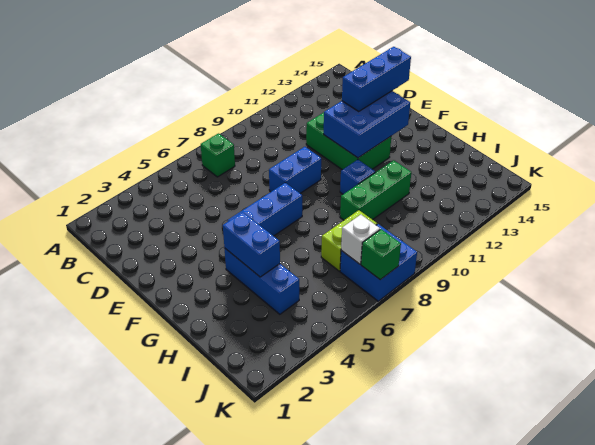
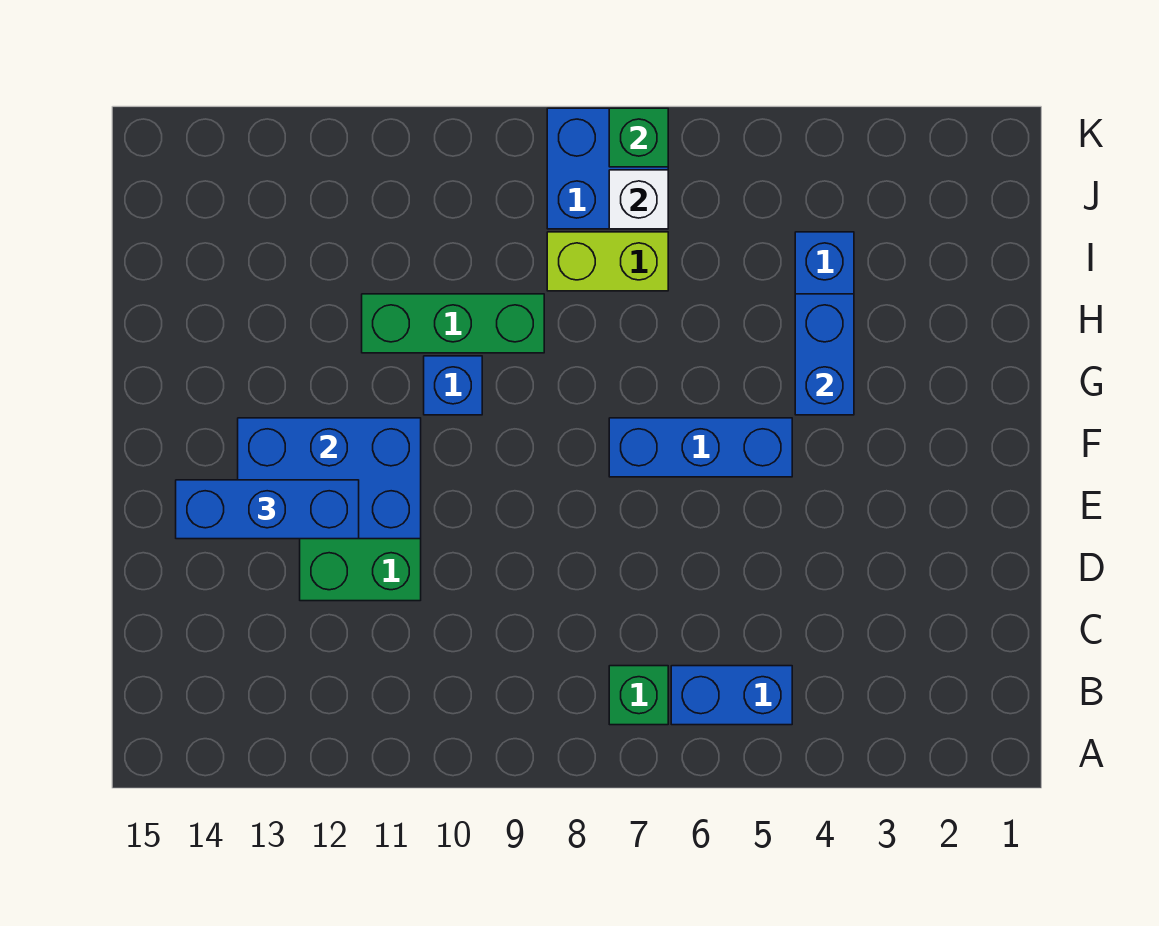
blue 1x2 brick [269,147,321,193] -> blue 1x2 brick moved to [671,666,792,725]

